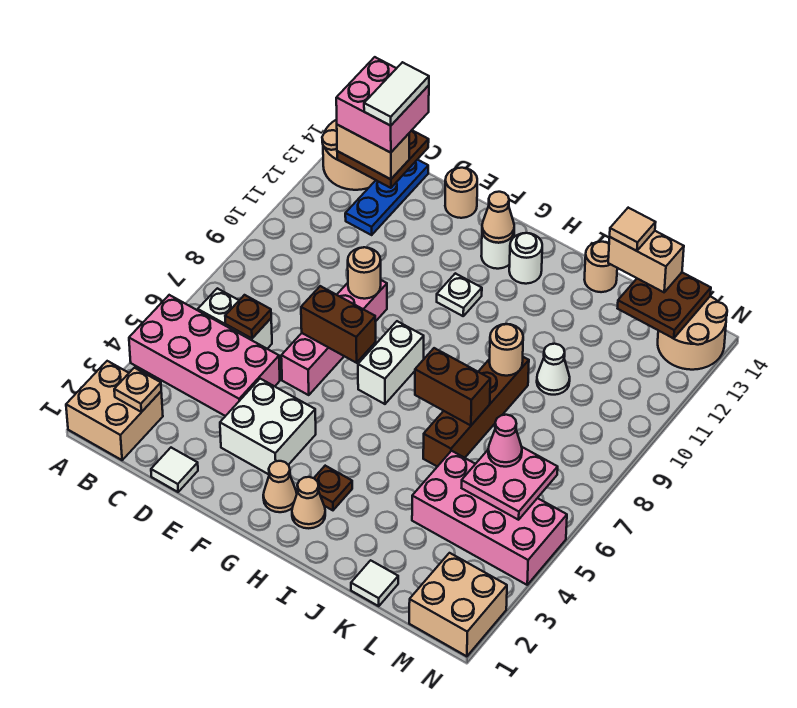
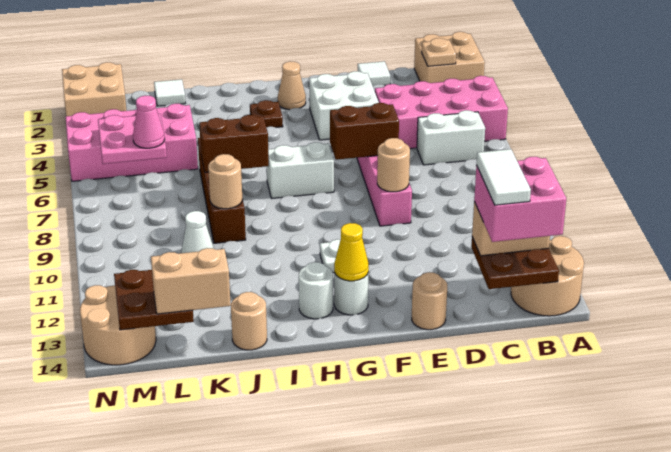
brown 1x1 plate [225,295,271,339] -> none
blue 1x3 plate [345,160,428,235] -> none
white 1x2 brick [358,321,424,404] -> white 1x2 brick turned to [267,142,334,198]
tan 1x1 cone [482,192,514,243] -> yellow 1x1 cone [334,223,369,281]
tan 1x1 cone [292,477,325,528] -> none
tan 1x1 tile [610,208,656,251] -> none

